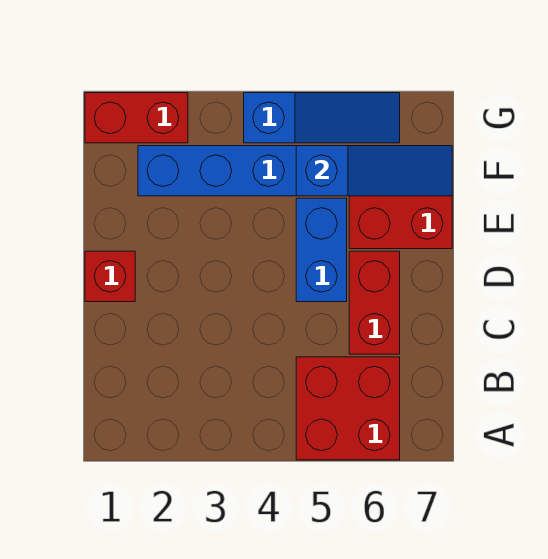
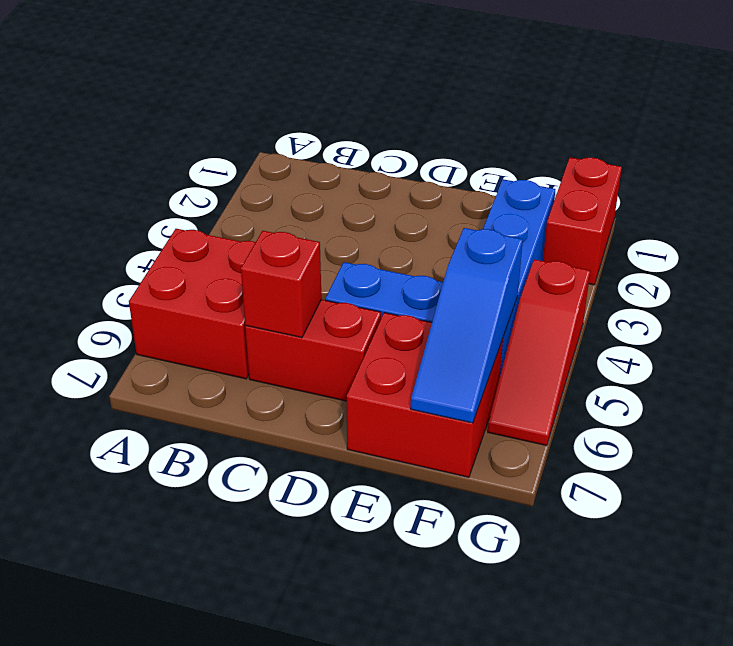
red 1x1 brick [85,251,135,302] -> red 1x1 brick moved to [241,231,322,338]
blue 1x3 slope [244,93,400,143] -> red 1x3 slope [488,259,590,446]

